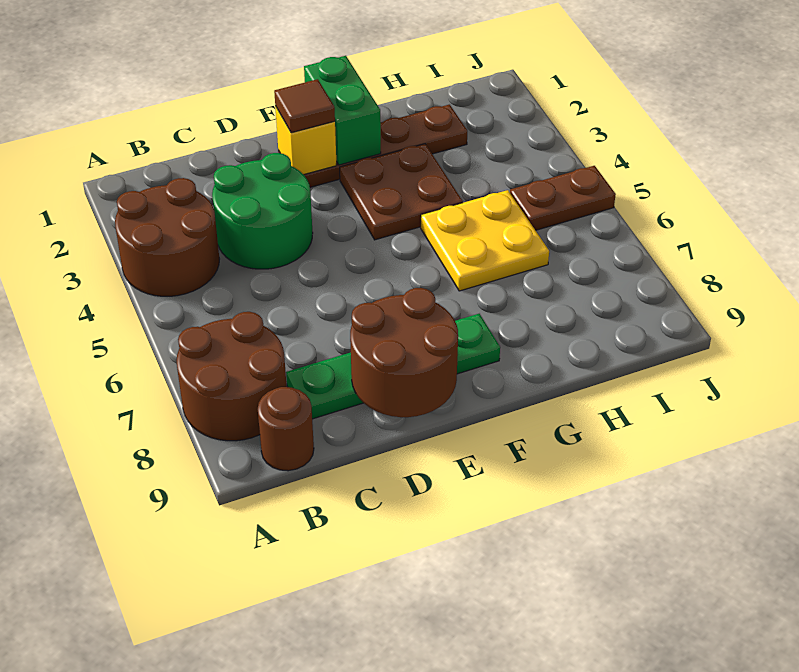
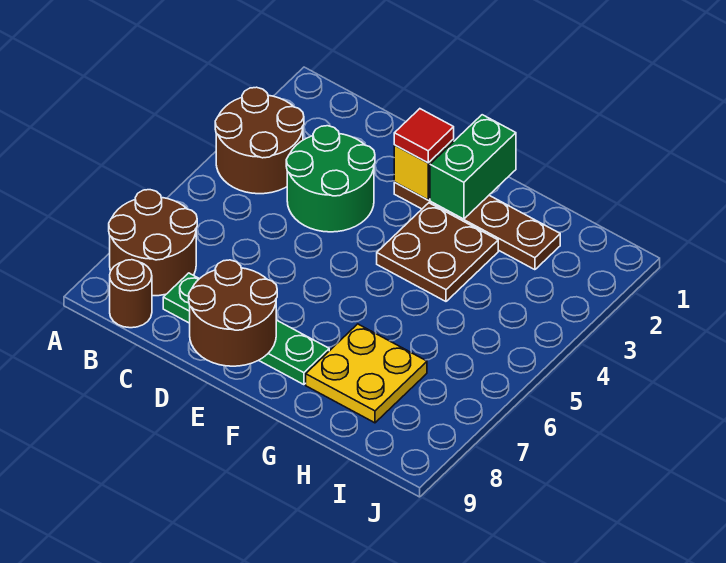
brown 1x1 tile [274,79,335,133] -> red 1x1 tile [394,109,454,163]
yellow 2x2 plate [421,190,549,291] -> yellow 2x2 plate moved to [306,324,427,423]
brown 1x2 plate [510,166,616,230] -> none

